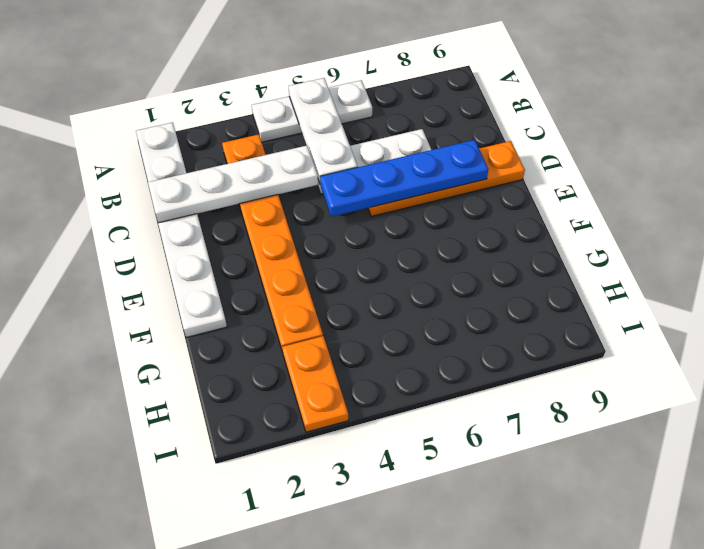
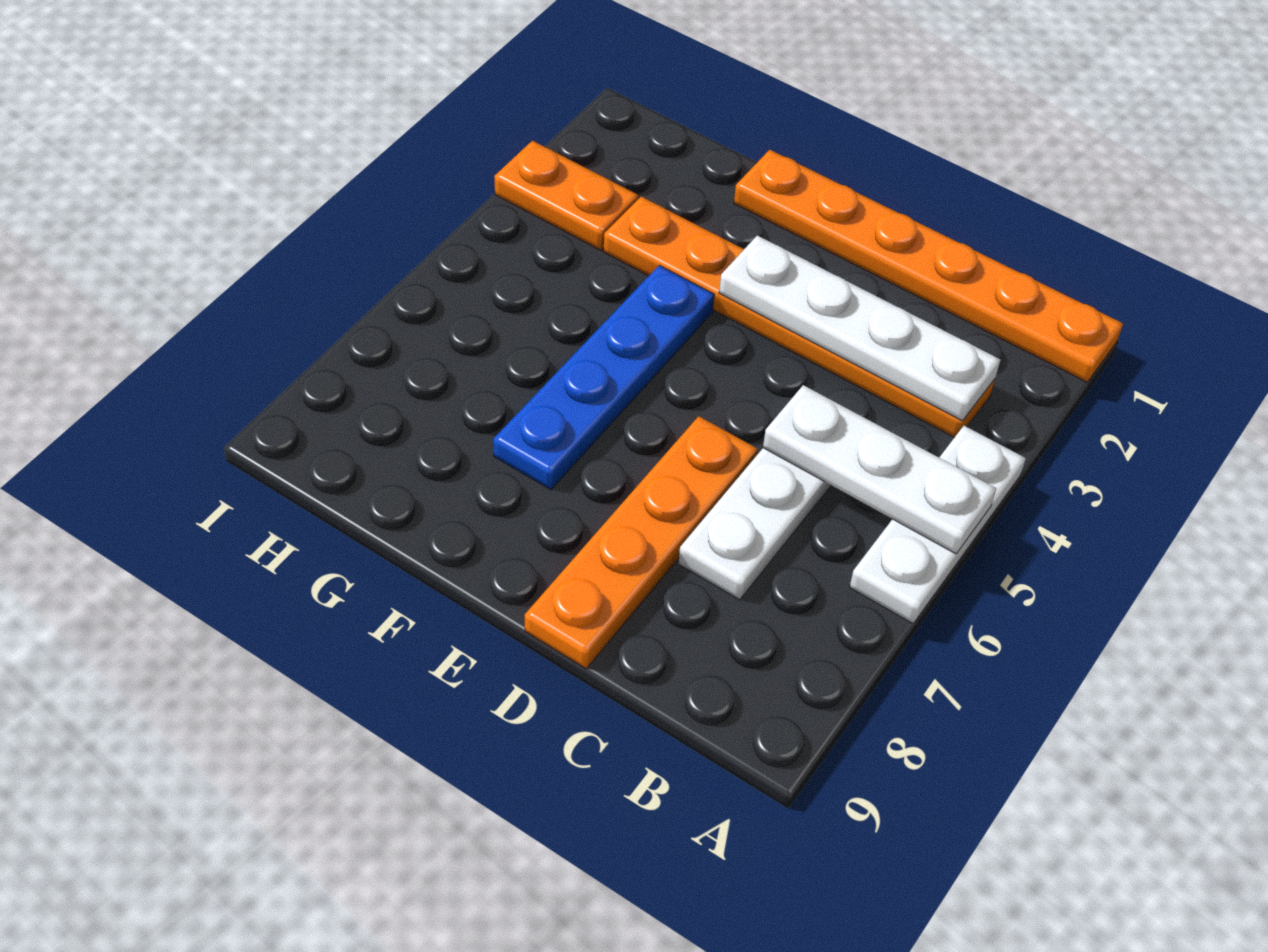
white 1x6 plate [136,122,227,337] -> orange 1x6 plate [734,150,1123,382]
white 1x4 plate [148,145,318,223] -> white 1x4 plate turned to [719,235,1000,421]
blue 1x4 plate [320,140,488,217] -> blue 1x4 plate moved to [493,265,714,490]

